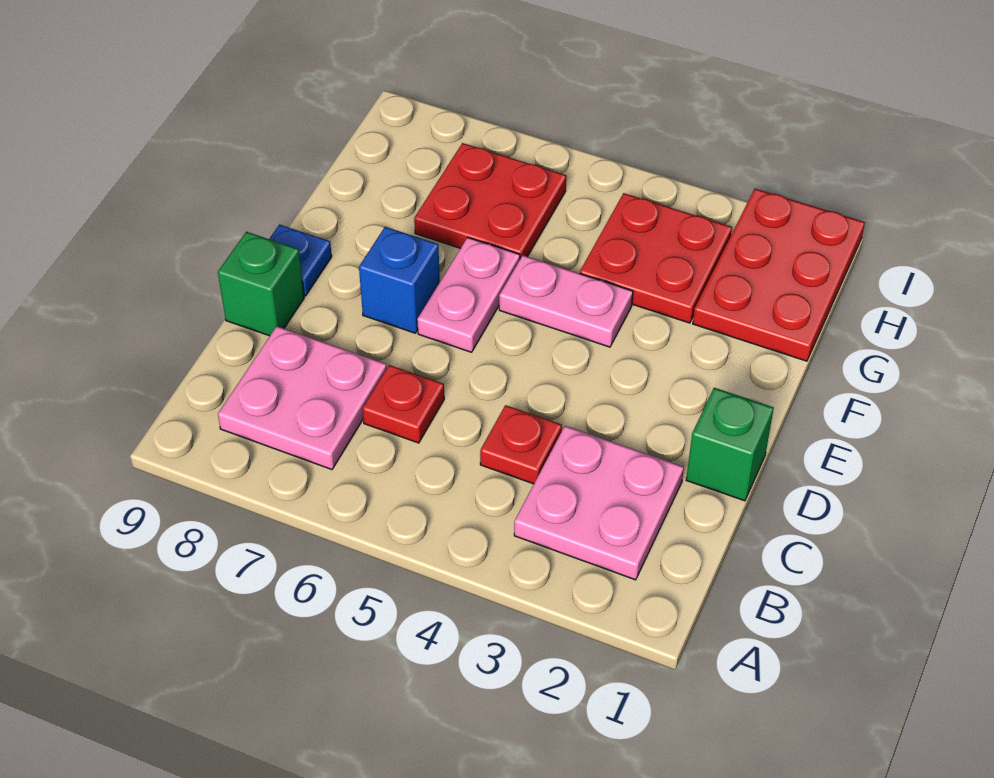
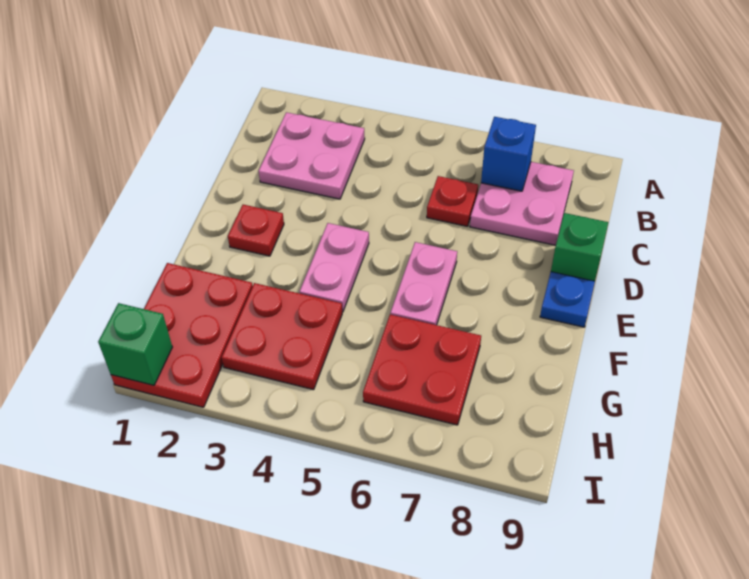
red 1x1 plate [480,405,562,484] -> red 1x1 plate moved to [228,205,284,256]
green 1x1 brick [686,388,774,501] -> green 1x1 brick moved to [98,303,172,385]
blue 1x1 brick [359,227,440,333] -> blue 1x1 brick moved to [481,117,536,191]
pink 1x2 plate [499,255,633,347] -> pink 1x2 plate turned to [300,223,369,312]

